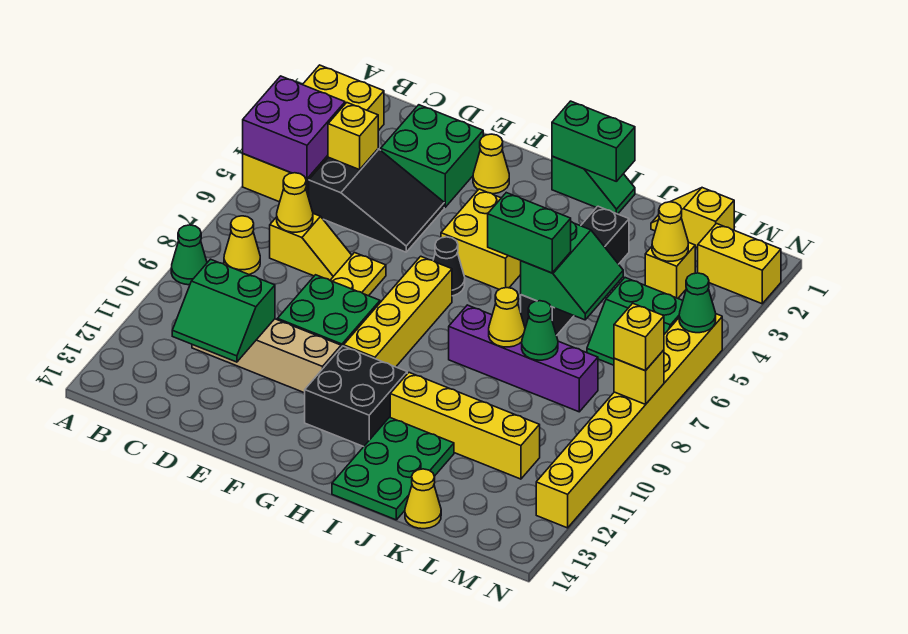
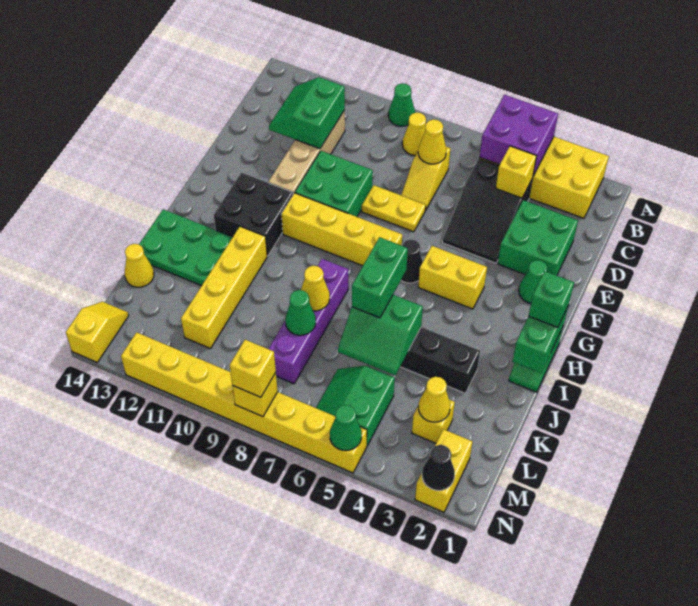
yellow 1x1 cone [473,134,509,194] -> green 1x1 cone [519,260,547,303]
yellow 2x2 brick [441,189,521,290] -> yellow 1x2 brick [418,246,487,309]
none -> green 1x1 brick [529,271,574,328]
yellow 1x2 slope [651,188,734,248] -> yellow 1x2 slope moved to [66,302,129,362]
none -> black 1x1 cone [422,445,455,490]

